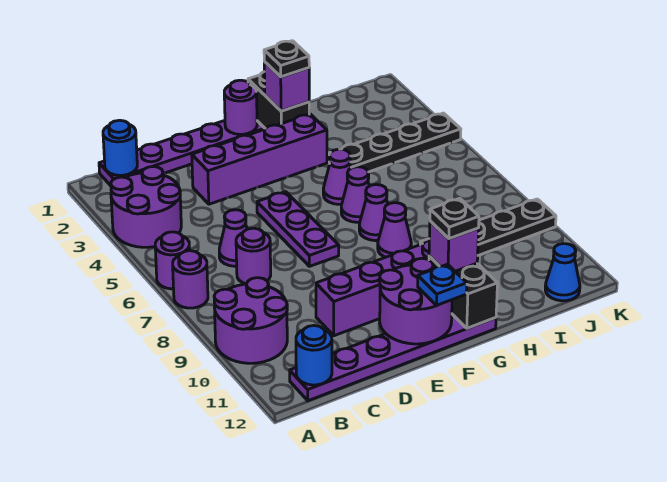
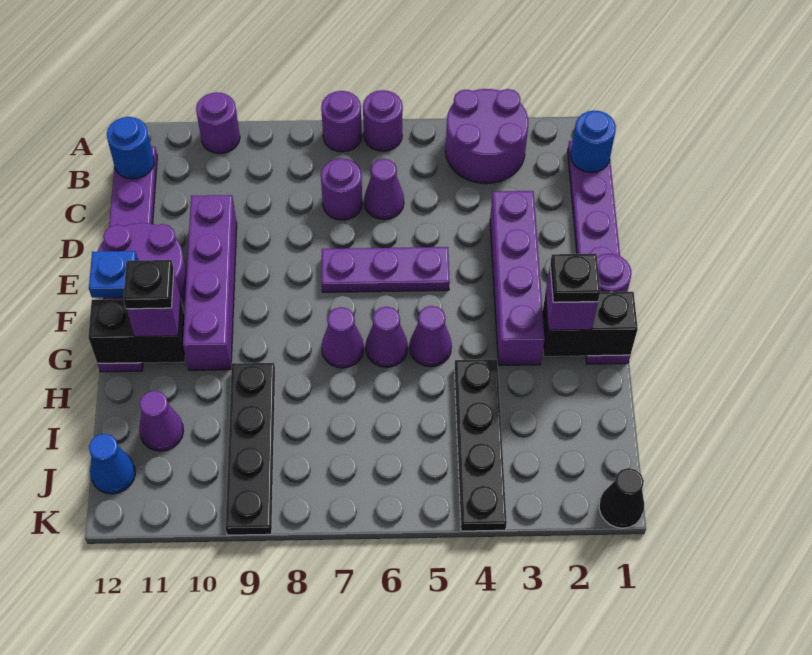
purple 2x2 round brick [214,278,287,363] -> purple 1x1 round brick [196,92,240,154]
purple 1x1 cone [378,203,411,257] -> purple 1x1 cone moved to [139,391,184,451]
none -> black 1x1 cone [599,468,644,528]

